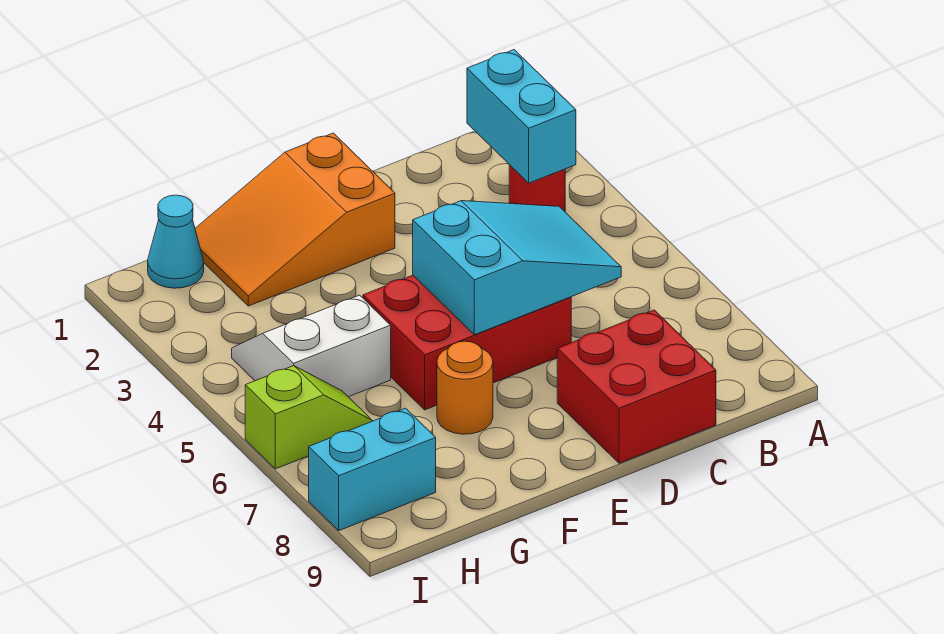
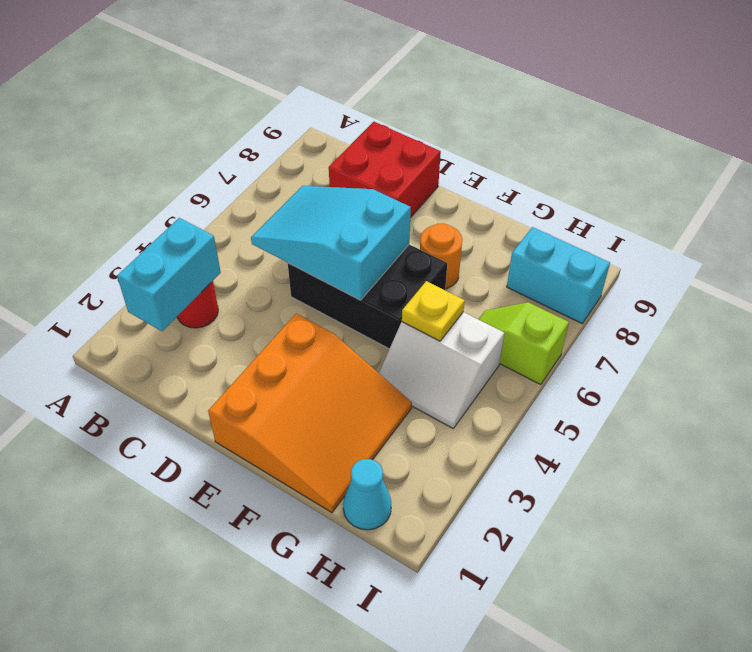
red 2x3 brick [363,275,571,410] -> black 2x3 brick [288,245,447,349]
orange 2x3 slope [195,133,395,306] -> orange 3x3 slope [208,314,412,513]
none -> yellow 1x1 plate [402,281,465,341]

